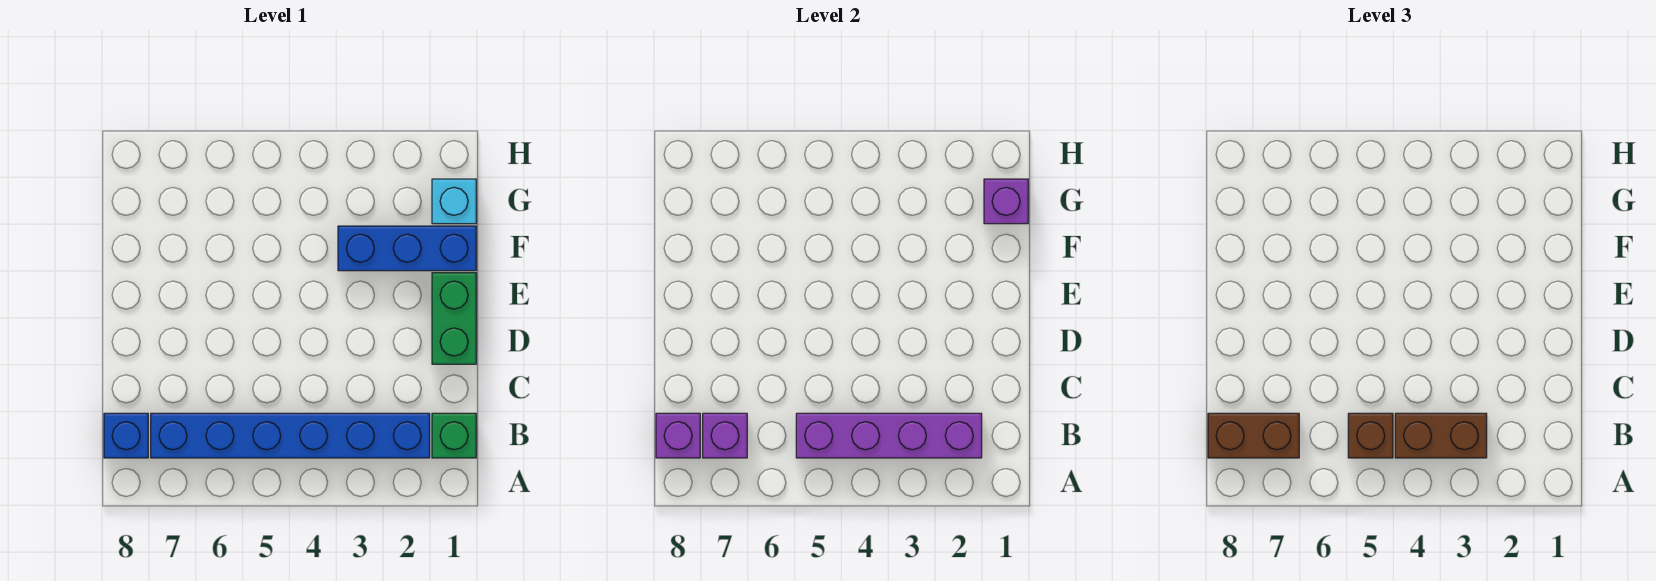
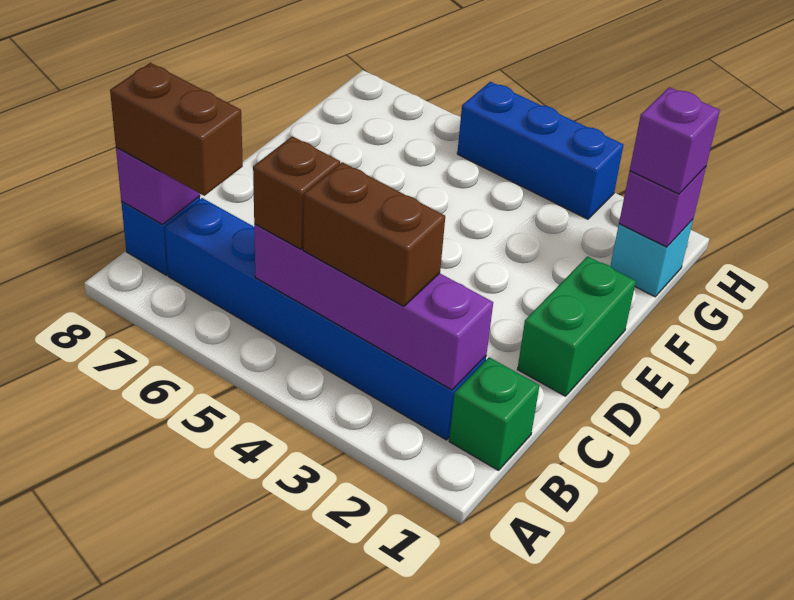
purple 1x1 brick [703,413,747,458] -> purple 1x1 brick moved to [630,87,720,194]
blue 1x3 brick [338,226,476,271] -> blue 1x3 brick moved to [457,82,623,219]

